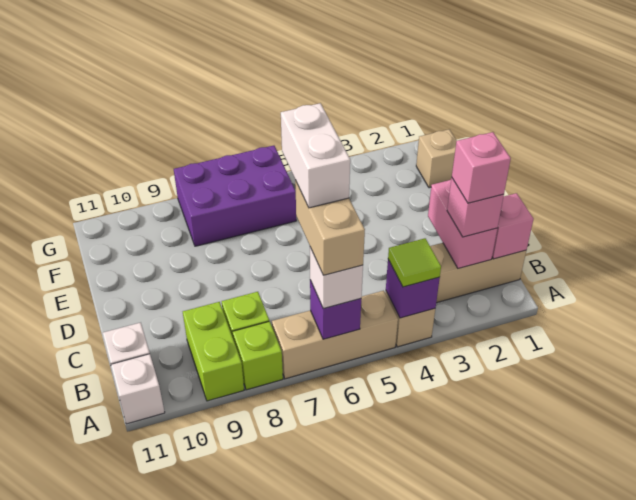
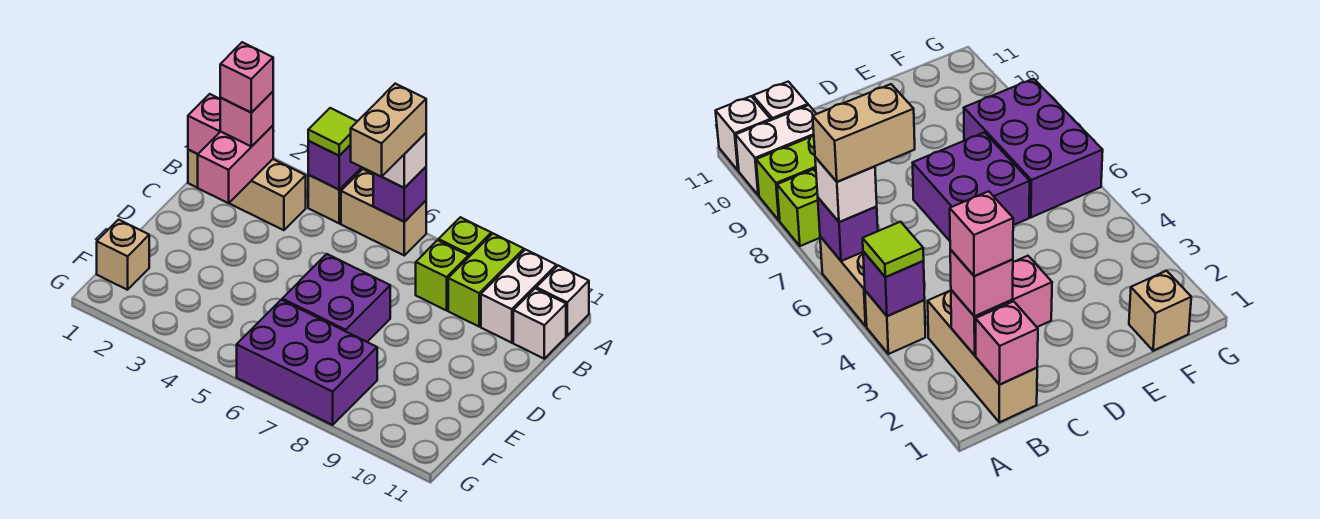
tan 1x3 brick [272,291,398,379] -> tan 1x2 brick [341,169,426,255]
white 1x2 brick [281,103,350,208] -> white 1x2 brick moved to [481,250,556,343]
none -> purple 2x2 brick [282,254,390,342]

